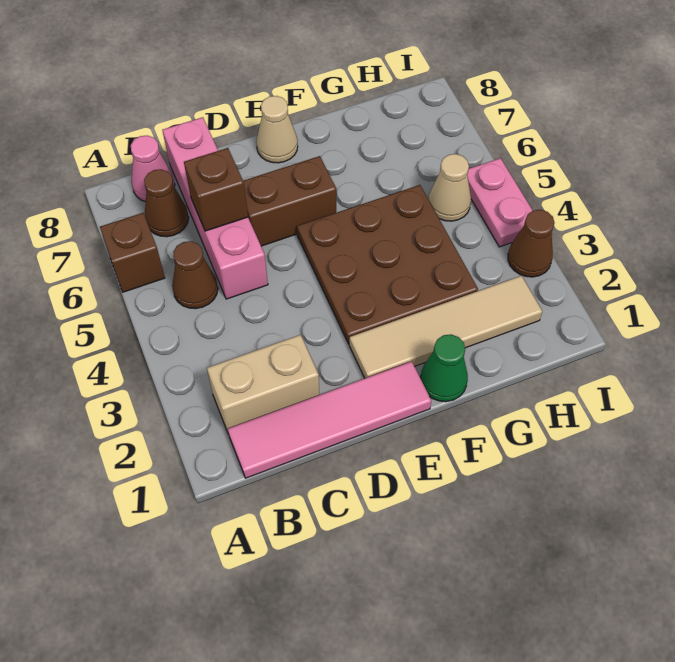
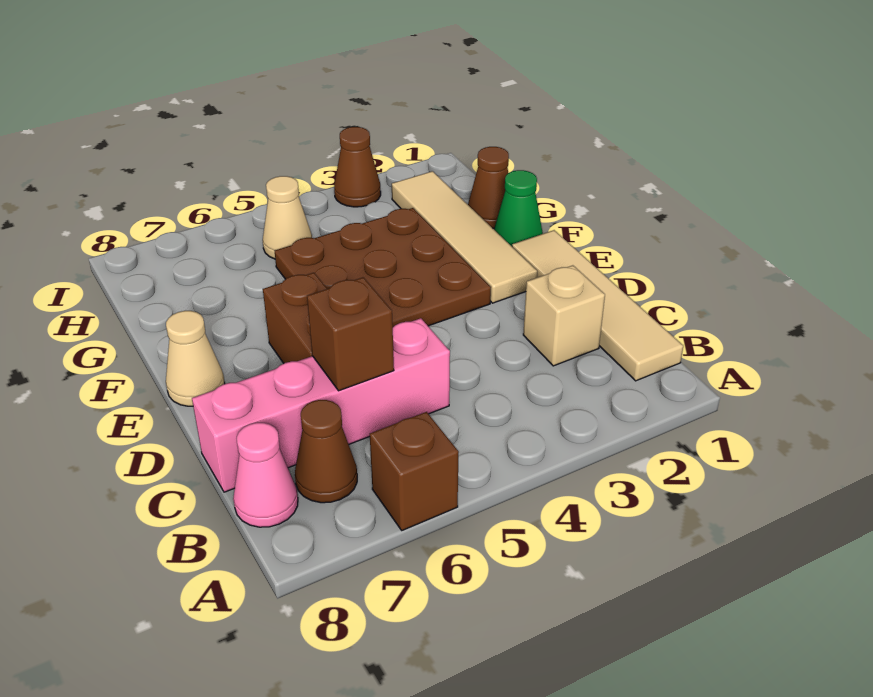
pink 1x4 tile [228,361,431,478] -> tan 1x4 tile [512,230,683,381]
tan 1x2 brick [207,335,319,432] -> tan 1x1 brick [523,265,605,366]
brown 1x1 cone [172,241,218,309] -> brown 1x1 cone moved to [468,147,509,228]
pink 1x2 plate [467,158,533,247] -> none

